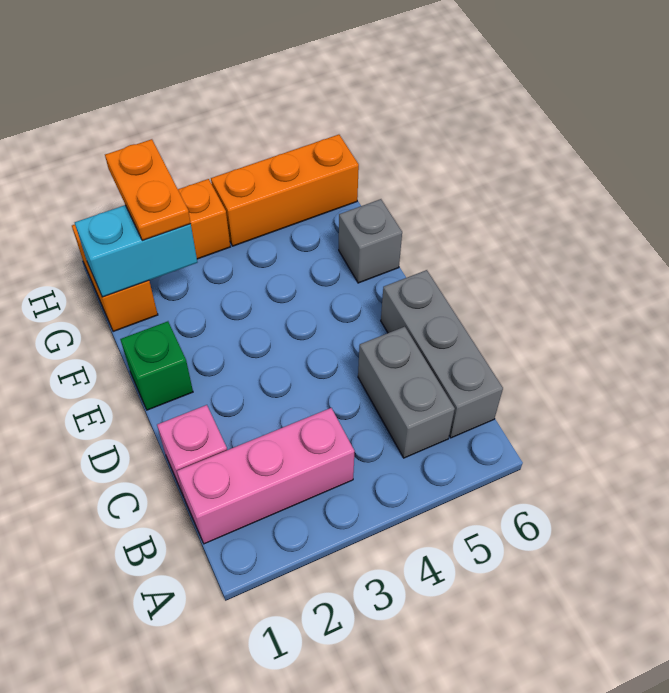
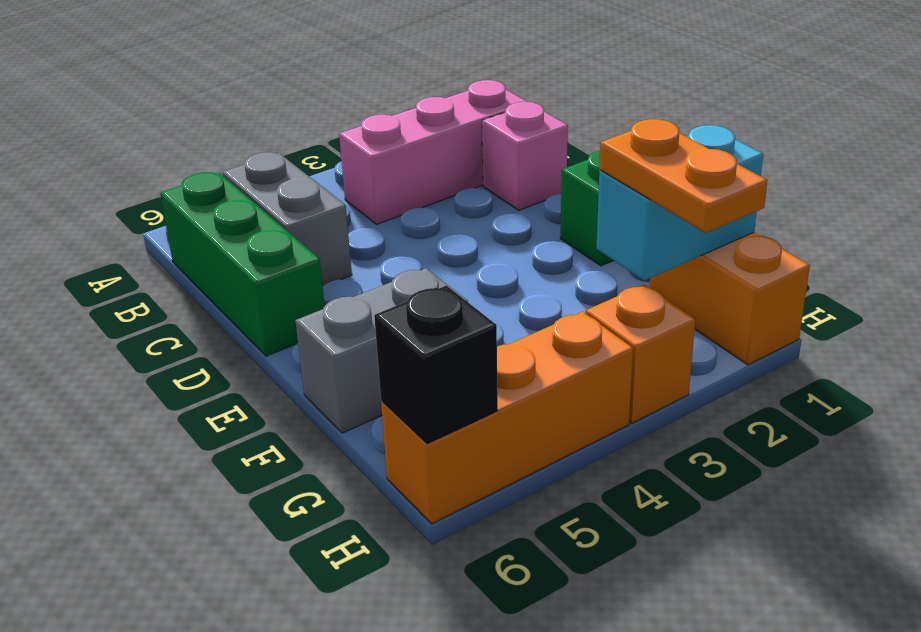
grey 1x3 brick [381,270,503,438] -> green 1x3 brick [160,172,325,356]
grey 1x1 brick [339,199,402,283] -> grey 1x2 brick [295,268,468,433]
none -> black 1x1 brick [374,285,498,444]

